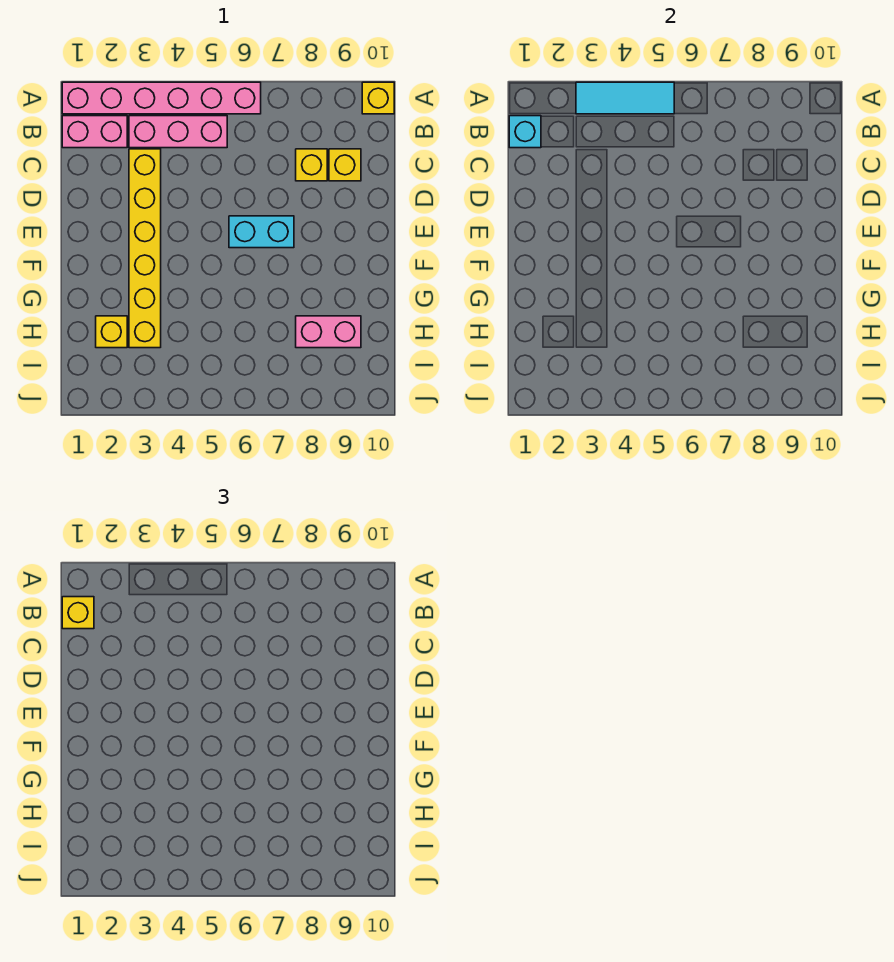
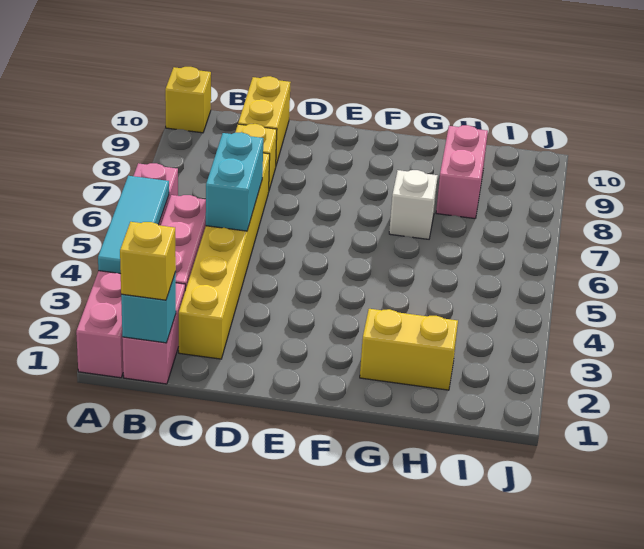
yellow 1x6 brick [129,149,161,348] -> yellow 1x6 brick turned to [179,153,270,359]
yellow 1x1 brick [329,149,361,181] -> yellow 1x2 brick [238,76,291,165]
cyan 1x2 brick [229,216,294,248] -> cyan 1x2 brick moved to [206,132,263,231]
none -> white 1x1 brick [389,170,438,239]
yellow 1x1 brick [96,316,127,348] -> yellow 1x2 brick [360,309,458,390]

